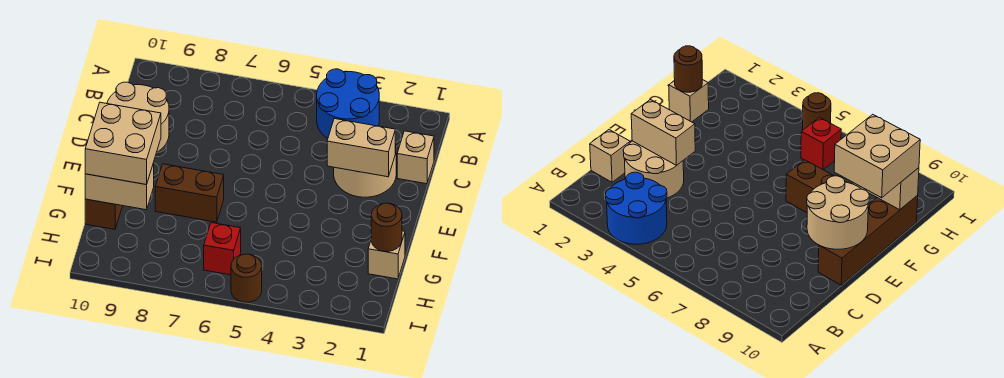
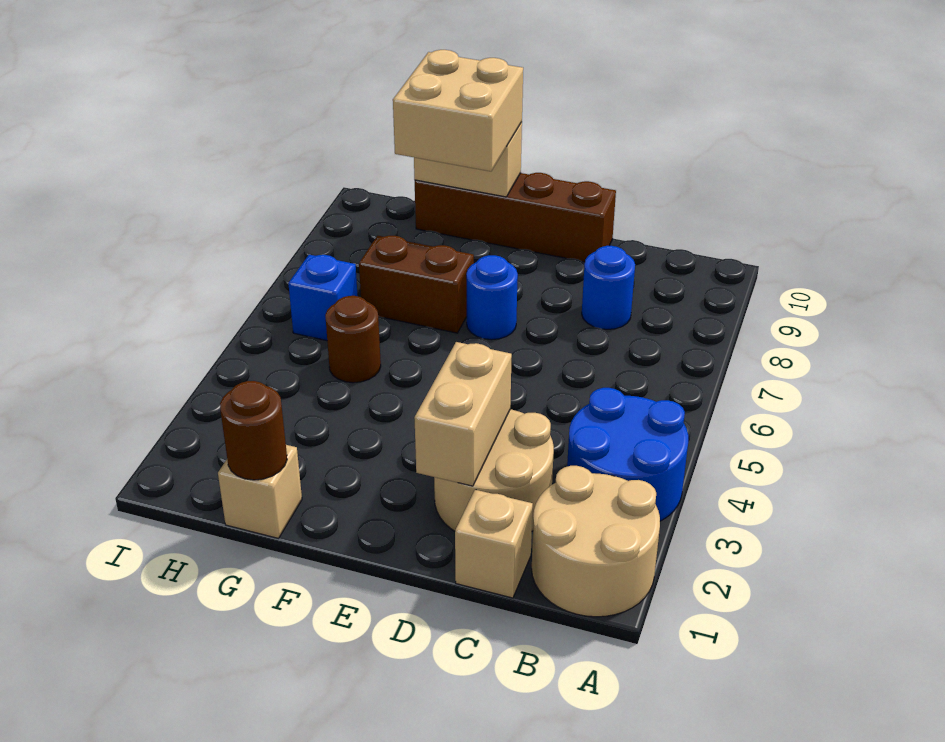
none -> blue 1x1 round brick [582,246,635,329]
tan 2x2 round brick [107,82,169,152] -> tan 2x2 round brick moved to [532,466,660,617]
none -> blue 1x1 round brick [466,255,518,340]
brown 1x2 brick [155,164,224,222] -> brown 1x2 brick turned to [359,236,474,333]
tan 1x2 brick [85,163,154,210] -> tan 1x2 brick turned to [414,122,522,197]
red 1x1 brick [204,223,241,275] -> blue 1x1 brick [288,255,358,340]
brown 1x1 round brick [231,254,262,302] -> brown 1x1 round brick moved to [325,296,381,383]

